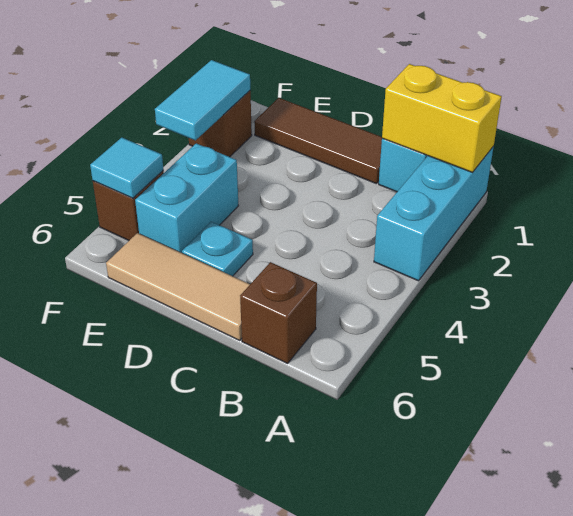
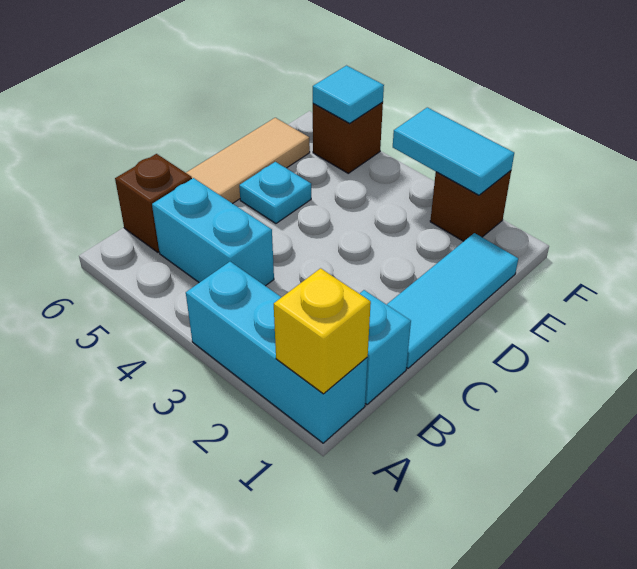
yellow 1x2 brick [382,64,502,172] -> yellow 1x1 brick [274,268,371,394]
brown 1x3 tile [254,98,382,184] -> cyan 1x3 tile [387,233,518,368]
cyan 1x2 brick [135,143,238,253] -> cyan 1x2 brick moved to [152,178,274,286]

